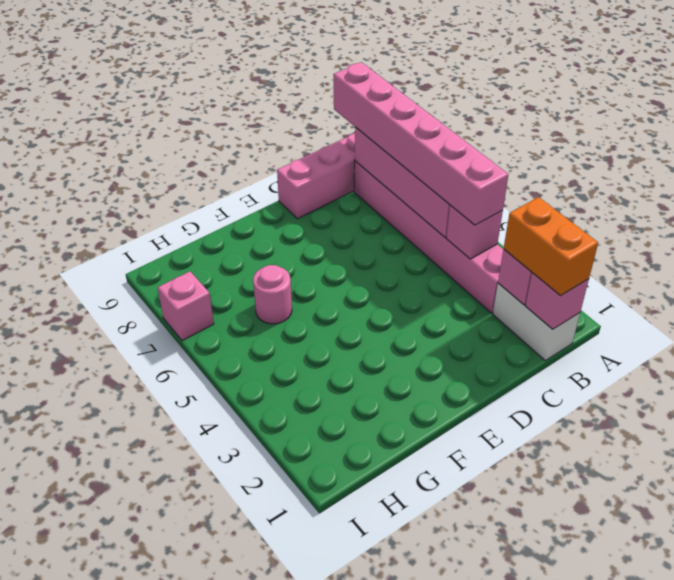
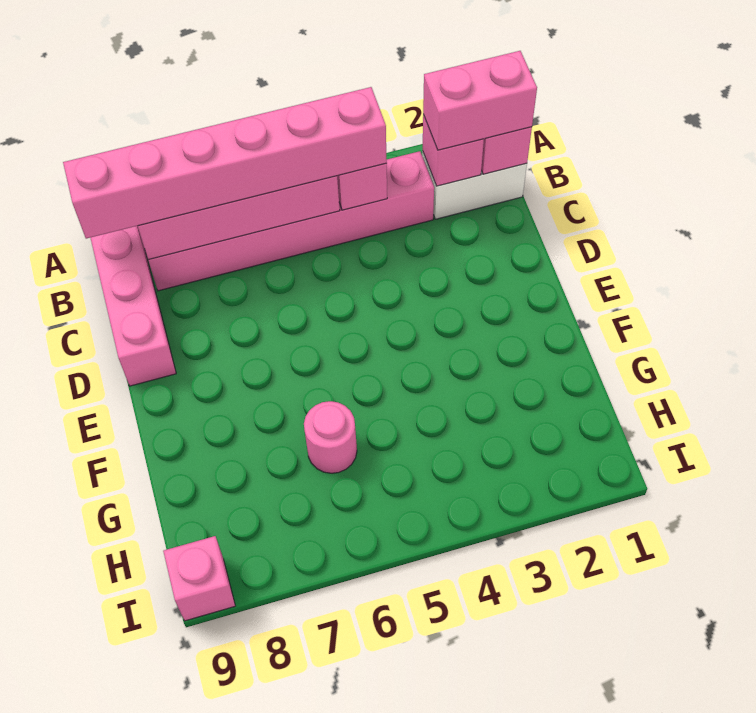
orange 1x2 brick [504,197,598,296] -> pink 1x2 brick [423,51,537,150]
pink 1x1 brick [158,271,214,341] -> pink 1x1 brick moved to [163,536,235,621]

